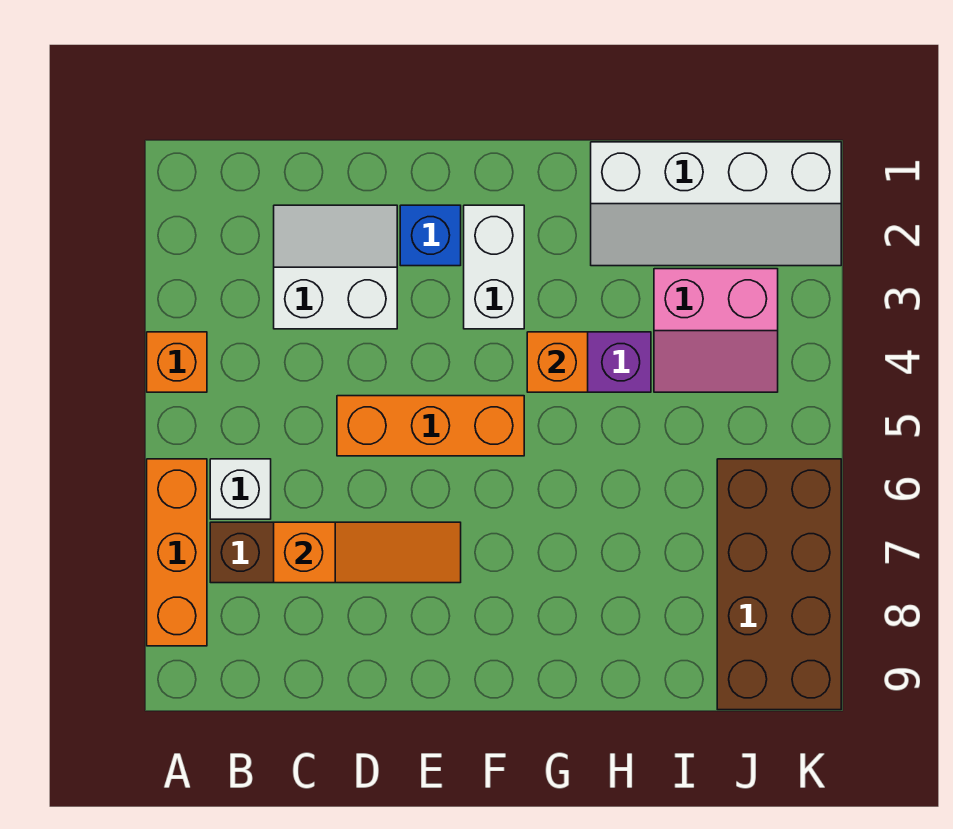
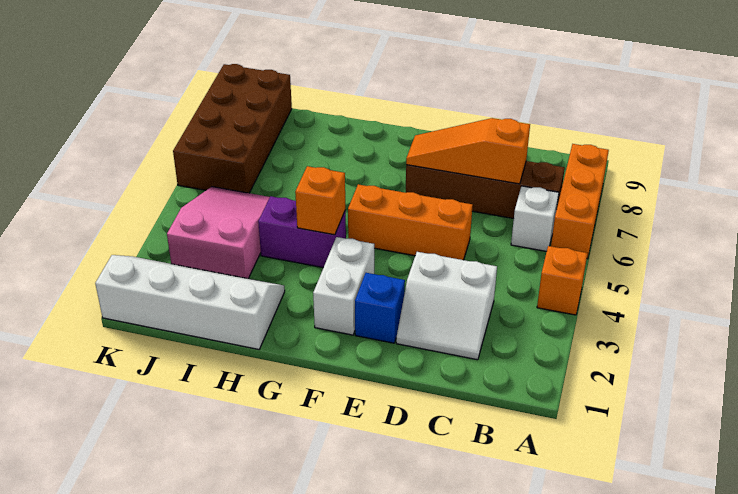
pink 2x2 slope [654,269,778,392] -> pink 2x3 slope [167,187,270,279]

